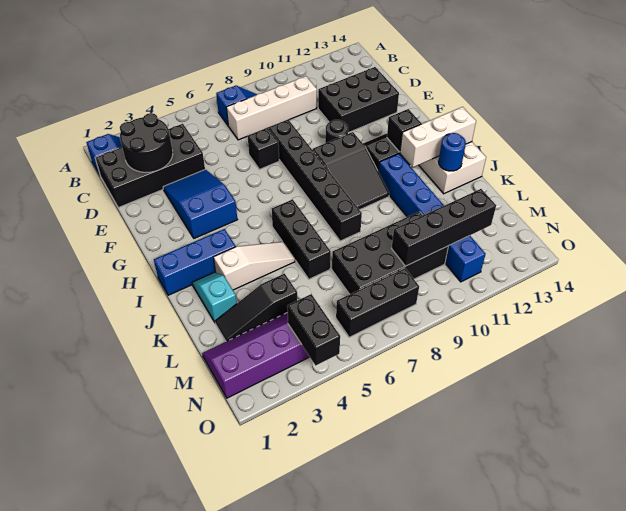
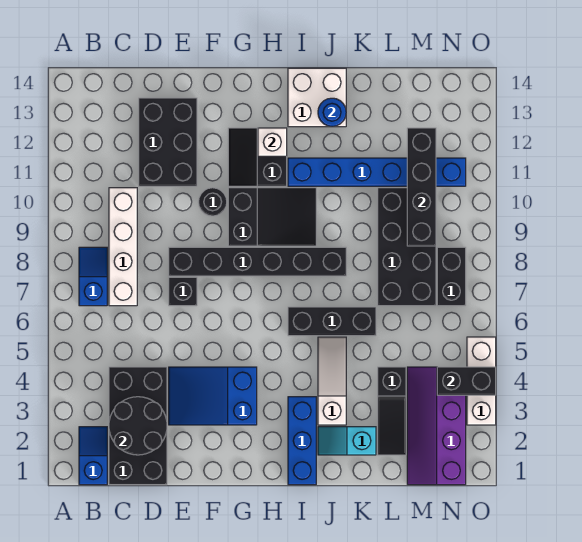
black 1x1 brick [387,109,421,152] -> white 1x1 brick [258,128,287,156]
white 1x3 brick [400,107,476,167] -> white 1x3 brick moved to [467,337,496,425]
black 1x3 brick [336,268,419,337] -> black 1x2 brick [437,247,466,306]

